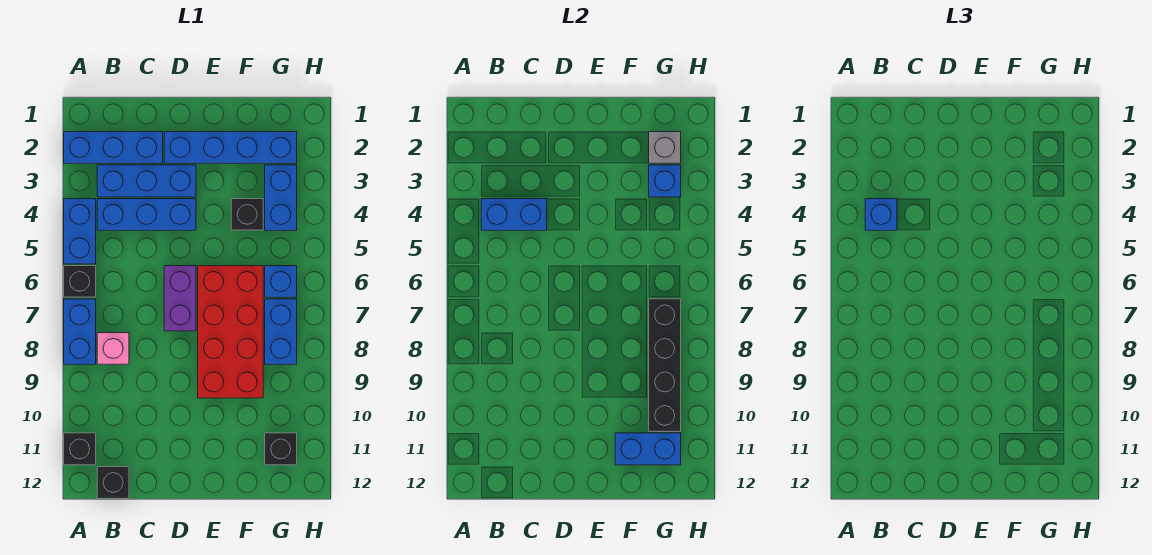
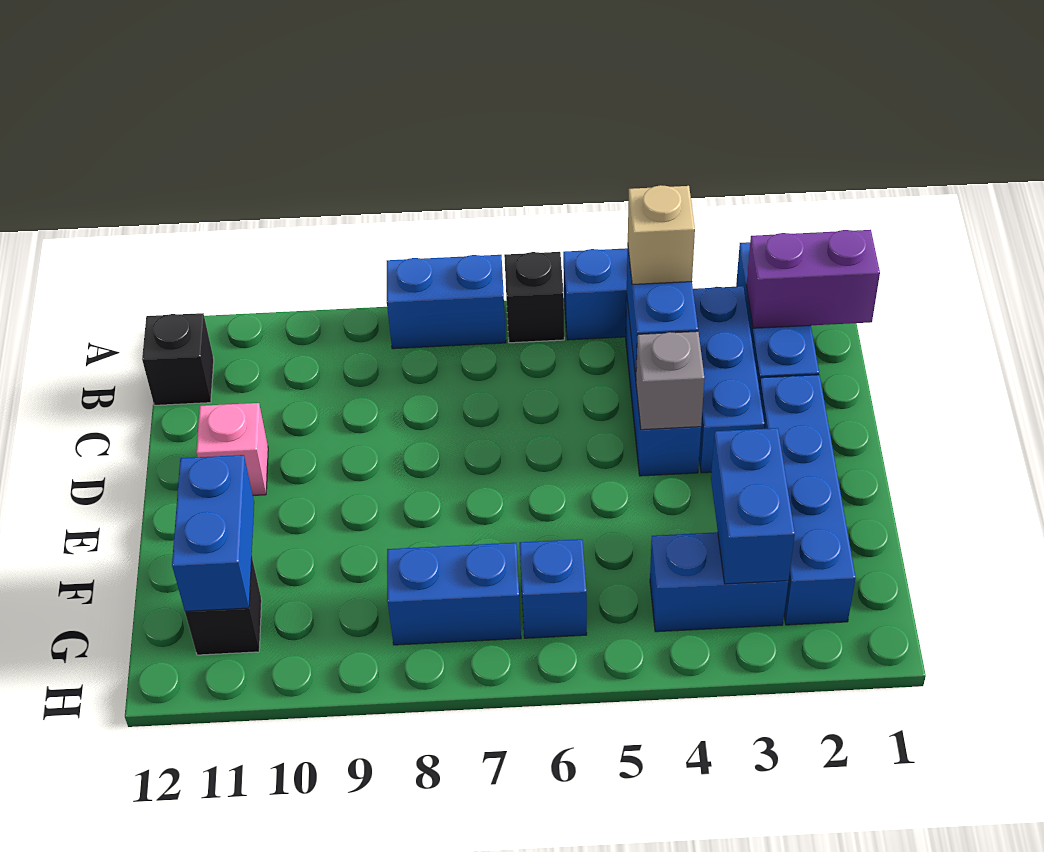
black 1x1 brick [64,433,96,465] -> none
blue 1x1 brick [865,199,897,230] -> tan 1x1 brick [628,185,695,284]
pink 1x1 brick [97,333,129,364] -> pink 1x1 brick moved to [196,403,268,495]
purple 1x2 brick [164,266,196,331] -> purple 1x2 brick moved to [746,230,880,328]
red 2x4 brick [198,266,263,398] -> none
black 1x1 brick [231,199,263,230] -> none
grey 1x1 brick [649,132,681,163] -> grey 1x1 brick moved to [636,331,704,430]
blue 1x1 brick [649,165,681,197] -> blue 1x2 brick [711,428,795,584]
black 1x4 brick [649,299,681,432] -> none

